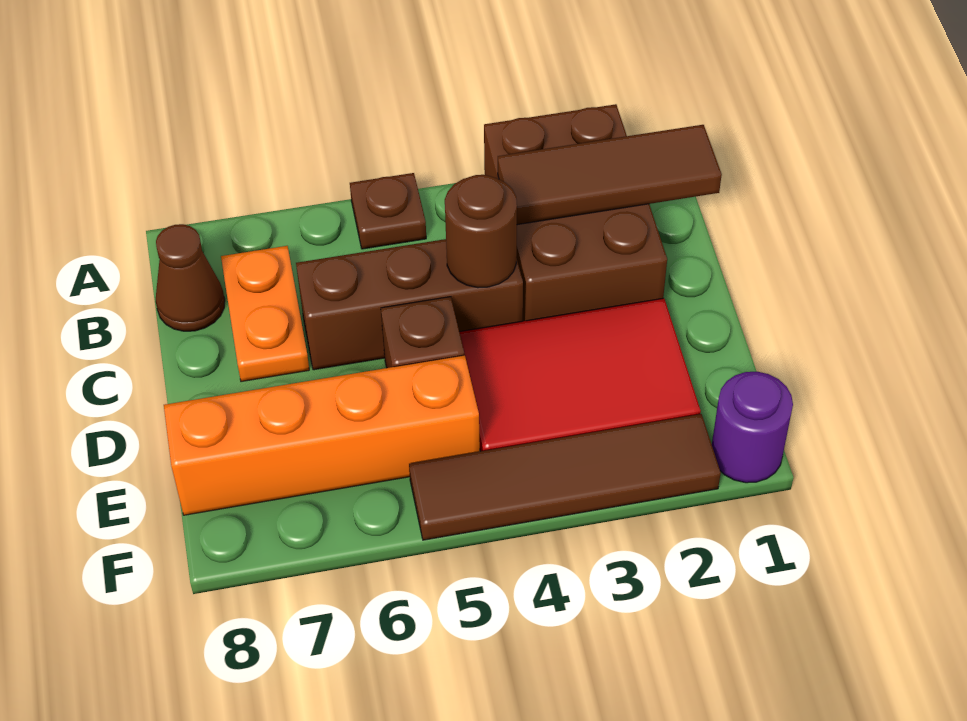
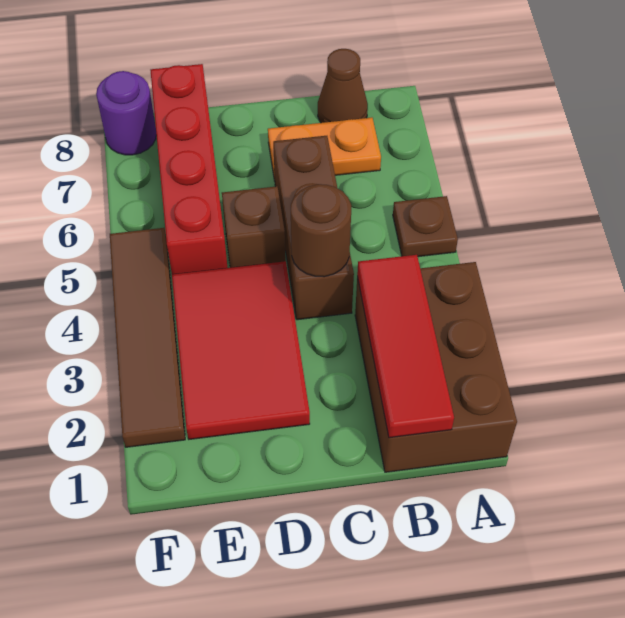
brown 2x3 brick [484,104,667,321] -> brown 2x3 brick turned to [355,262,517,472]
brown 1x3 tile [498,125,722,225] -> red 1x3 tile [357,255,454,438]
orange 1x4 brick [164,355,480,515] -> red 1x4 brick [150,64,228,274]
purple 1x1 round brick [712,372,793,483] -> purple 1x1 round brick moved to [96,71,156,155]

